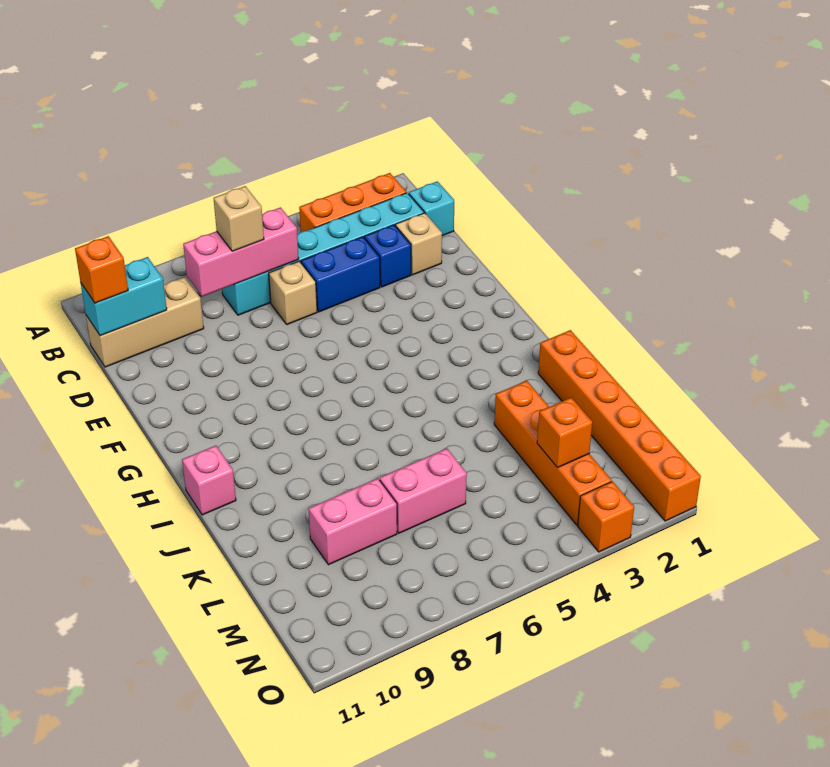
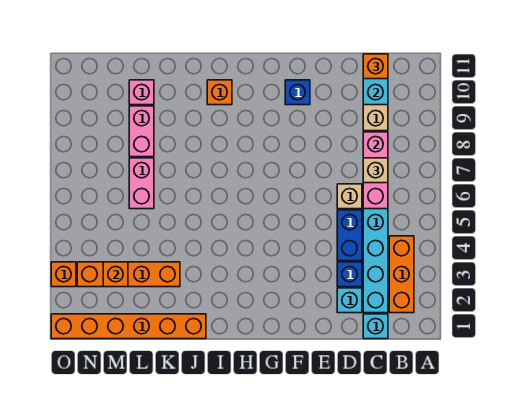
tan 1x1 brick [396,213,442,275] -> cyan 1x1 brick [337,288,362,313]
none -> blue 1x1 brick [285,80,310,105]
none -> orange 1x1 brick [207,80,232,105]
pink 1x1 brick [182,446,236,515] -> pink 1x1 brick moved to [129,80,154,105]

